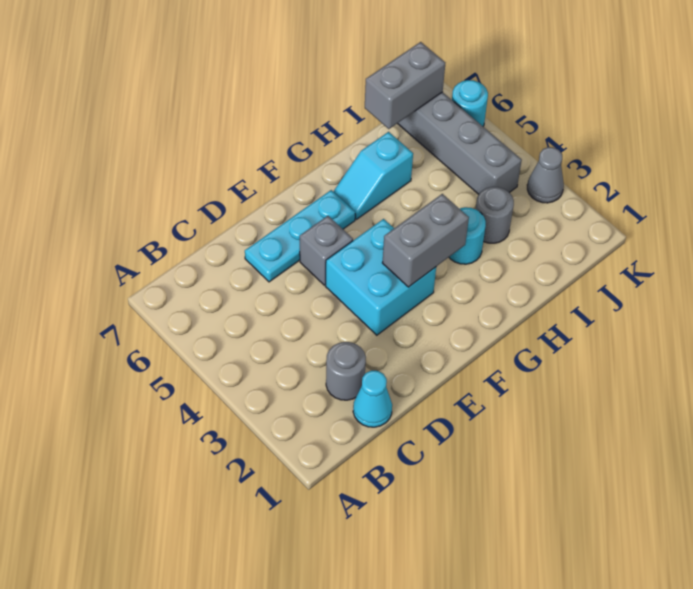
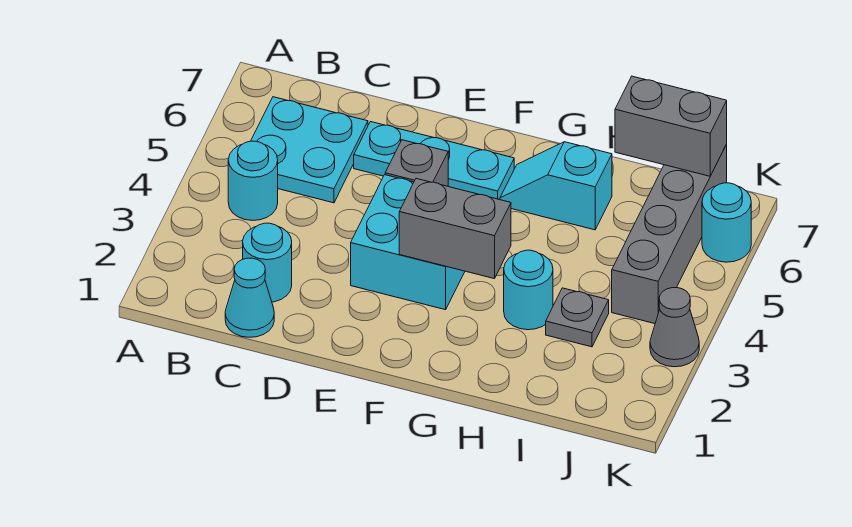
none -> cyan 1x1 round brick [228,141,278,221]
none -> cyan 2x2 plate [251,97,368,203]
grey 1x1 round brick [326,342,366,400] -> cyan 1x1 round brick [243,223,292,302]
grey 1x1 round brick [476,187,514,243] -> grey 1x1 plate [546,288,609,347]

